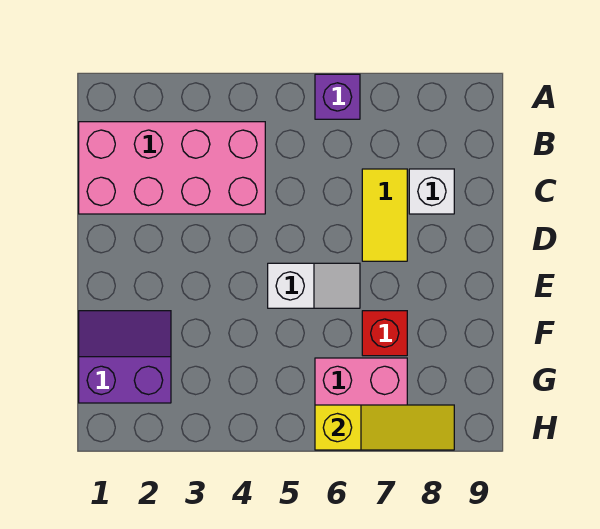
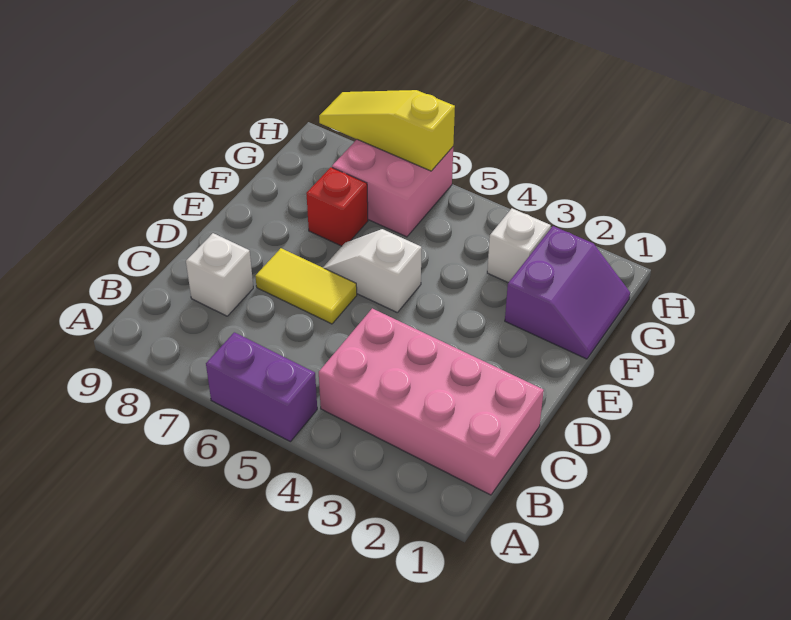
purple 1x1 brick [315,74,360,119] -> purple 1x2 brick [206,332,317,442]
yellow 1x2 tile [362,169,407,261] -> yellow 1x2 tile turned to [255,248,357,324]
purple 2x2 slope [79,311,171,403] -> purple 2x2 slope turned to [505,226,630,359]
none -> white 1x1 brick [487,208,551,283]

